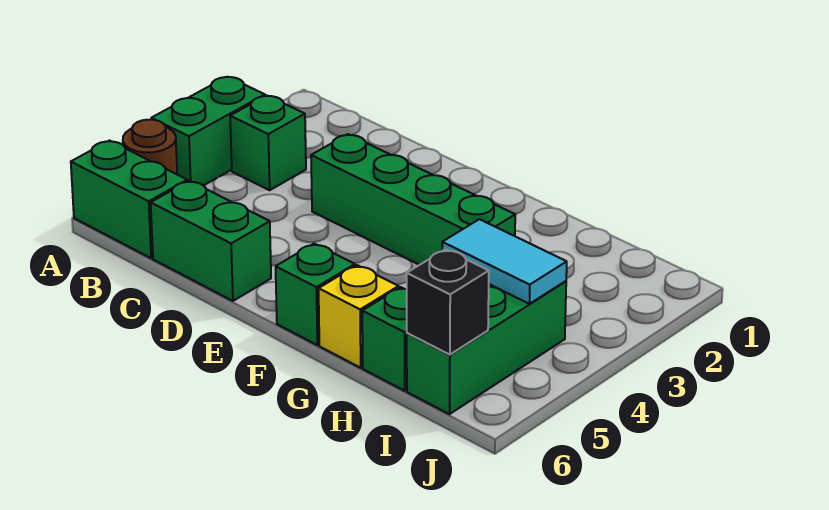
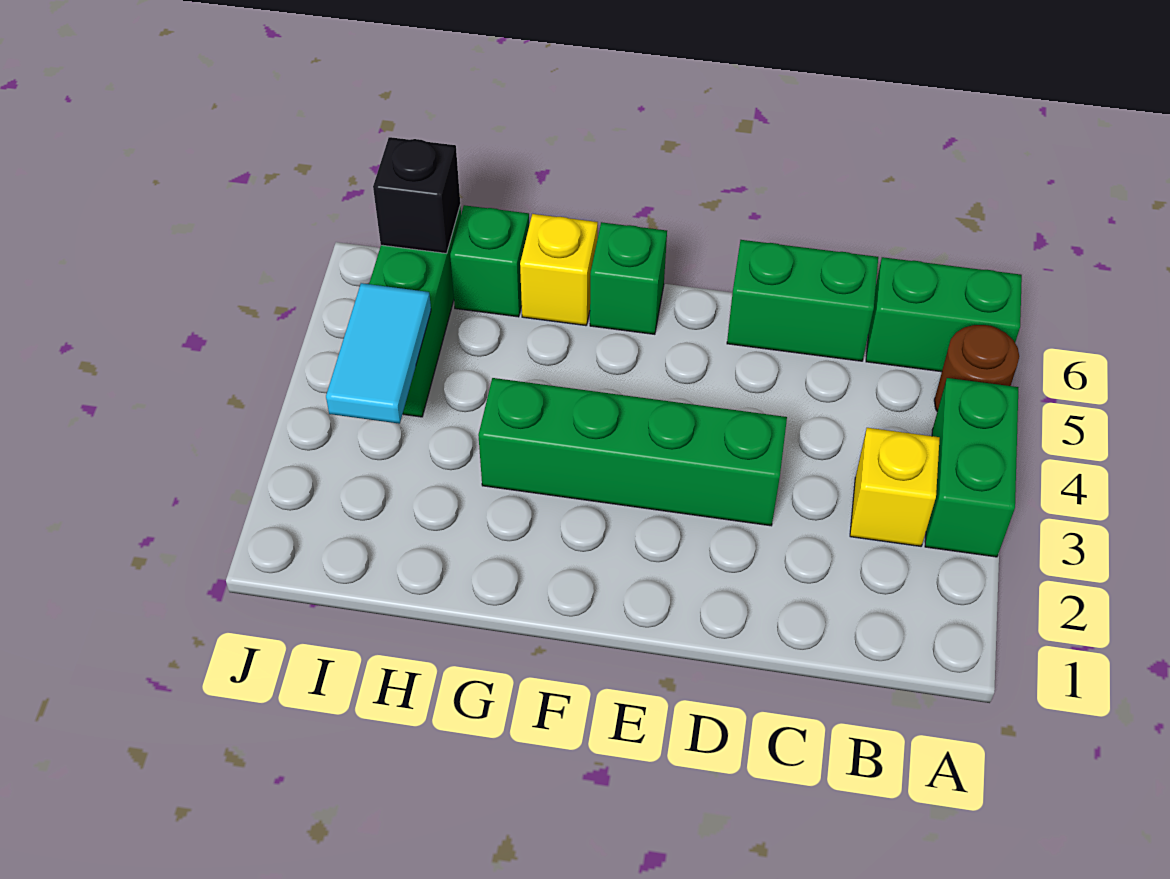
green 1x1 brick [230,96,306,190] -> yellow 1x1 brick [850,428,940,546]
cyan 1x2 tile [442,219,567,304] -> cyan 1x2 tile turned to [326,283,431,424]

